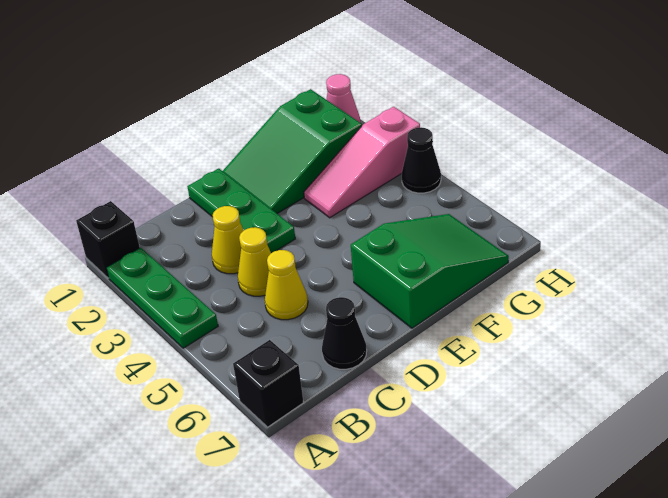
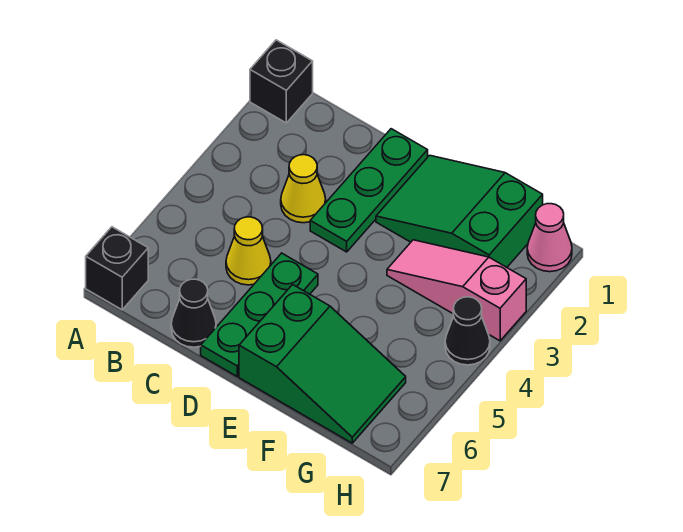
green 1x3 plate [106,248,218,348] -> green 1x3 plate moved to [201,253,318,376]
yellow 1x1 cone [238,227,271,296] -> none

